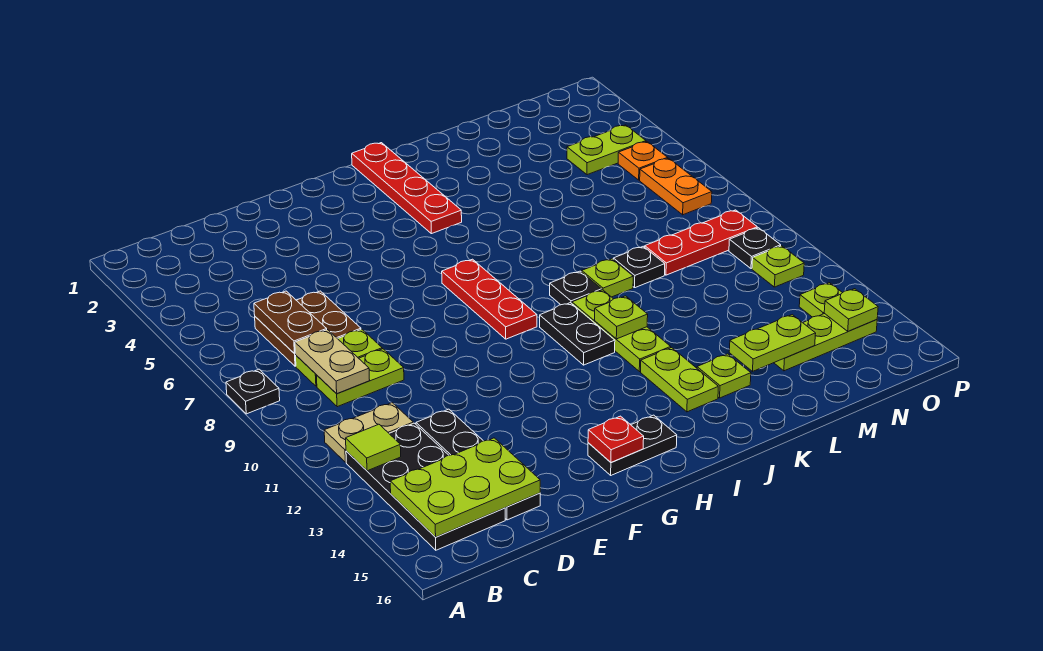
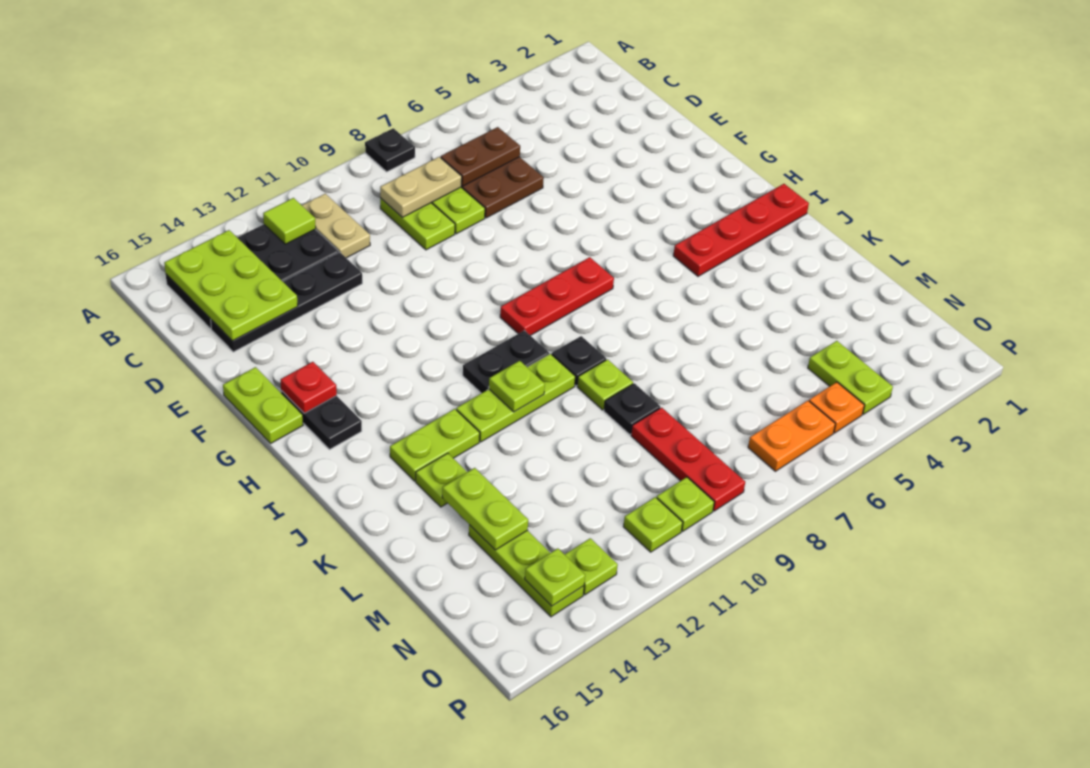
none -> lime 1x2 plate [223,367,303,443]
black 1x1 plate [729,228,781,269] -> lime 1x1 plate [657,477,714,531]

